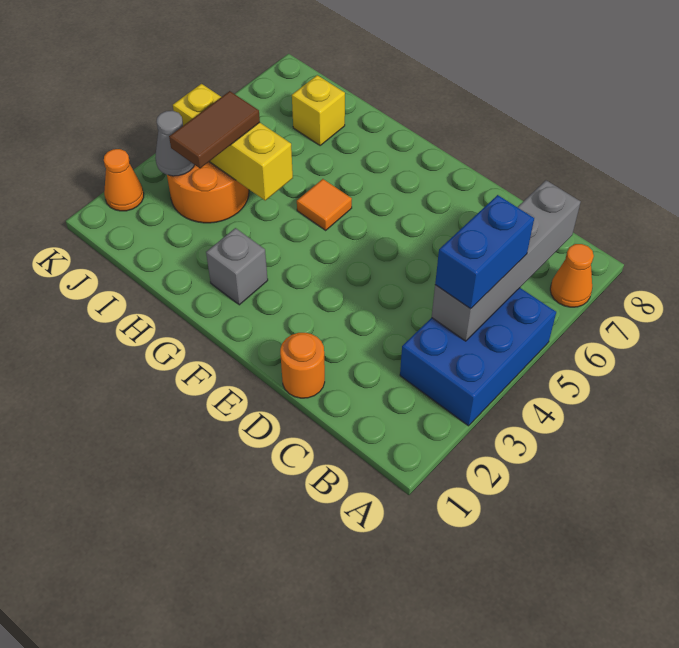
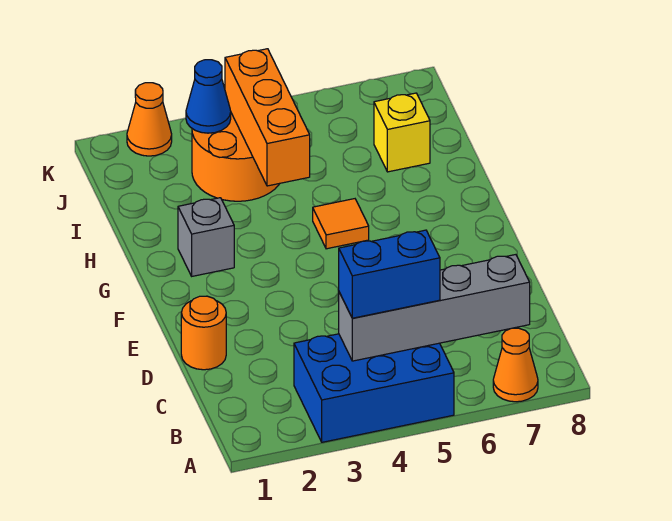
yellow 1x3 brick [173,84,293,201] -> orange 1x3 brick [225,49,310,186]
brown 1x2 tile [169,91,260,168] -> none
grey 1x1 cone [155,111,194,176] -> blue 1x1 cone [186,60,231,133]

